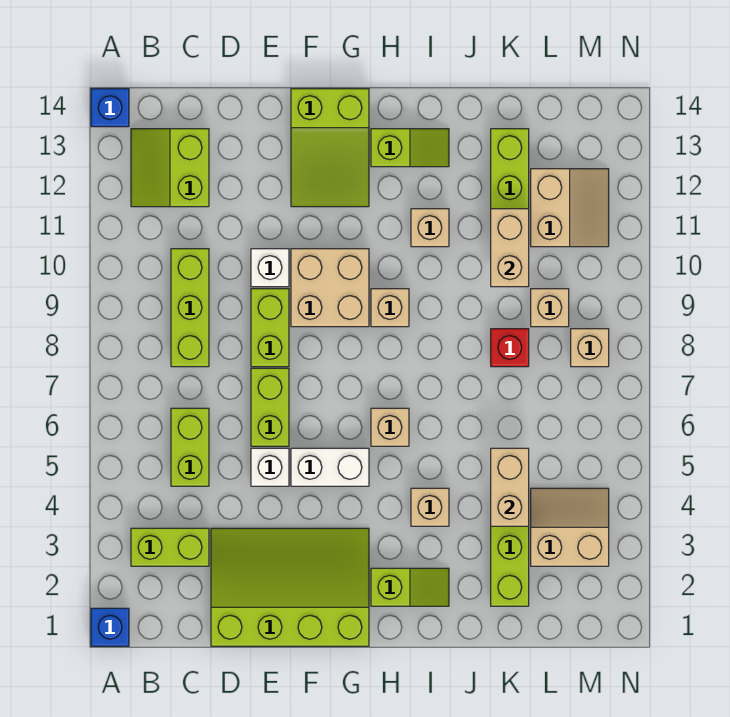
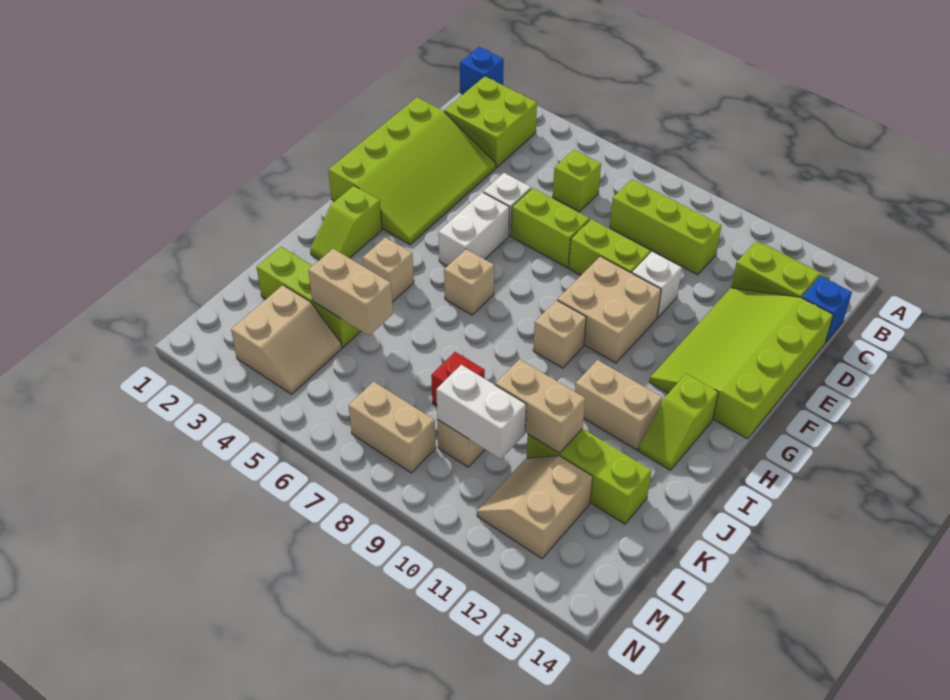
blue 1x1 brick [91,89,129,127] -> blue 1x1 brick moved to [802,276,852,343]
lime 1x2 brick [131,528,209,566] -> lime 2x2 brick [444,76,537,168]
lime 1x2 brick [171,408,209,486] -> lime 1x1 brick [553,150,601,212]
lime 2x3 slope [291,89,369,207] -> lime 3x4 slope [649,288,833,439]
tan 1x1 brick [411,209,449,247] -> tan 1x2 brick [575,360,662,450]
none -> white 1x2 brick [436,365,526,459]
tan 2x2 slope [531,169,609,247] -> tan 2x2 slope turned to [477,456,593,558]
tan 1x1 brick [571,329,609,367] -> tan 1x2 brick [349,381,436,473]

